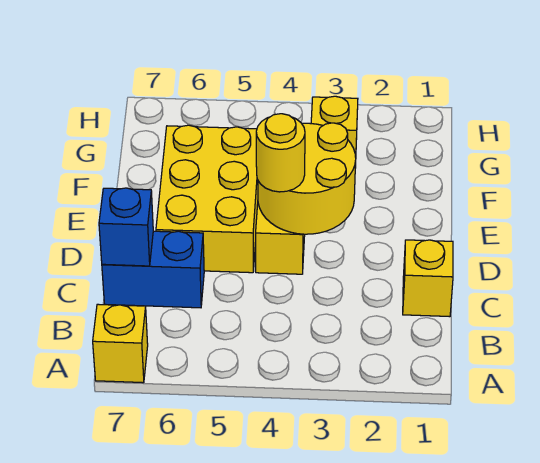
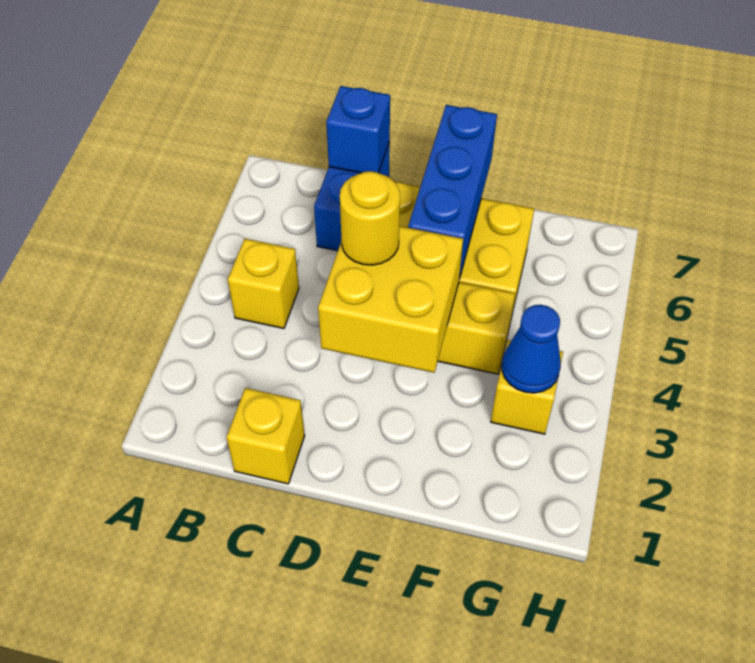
yellow 1x1 brick [93,304,148,383] -> yellow 1x1 brick moved to [228,239,299,328]
yellow 2x2 round brick [258,123,356,234] -> yellow 2x2 brick [318,226,463,373]
none -> blue 1x3 brick [408,105,497,279]
none -> blue 1x1 cone [502,305,561,393]

